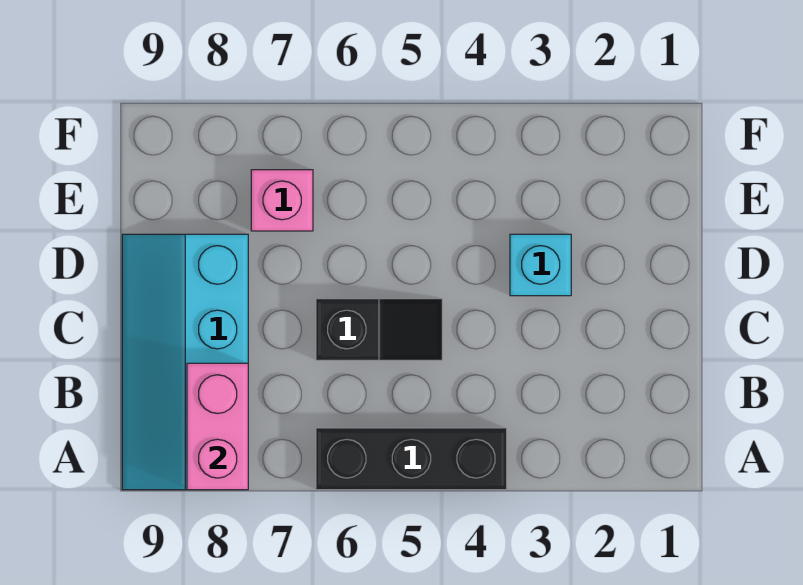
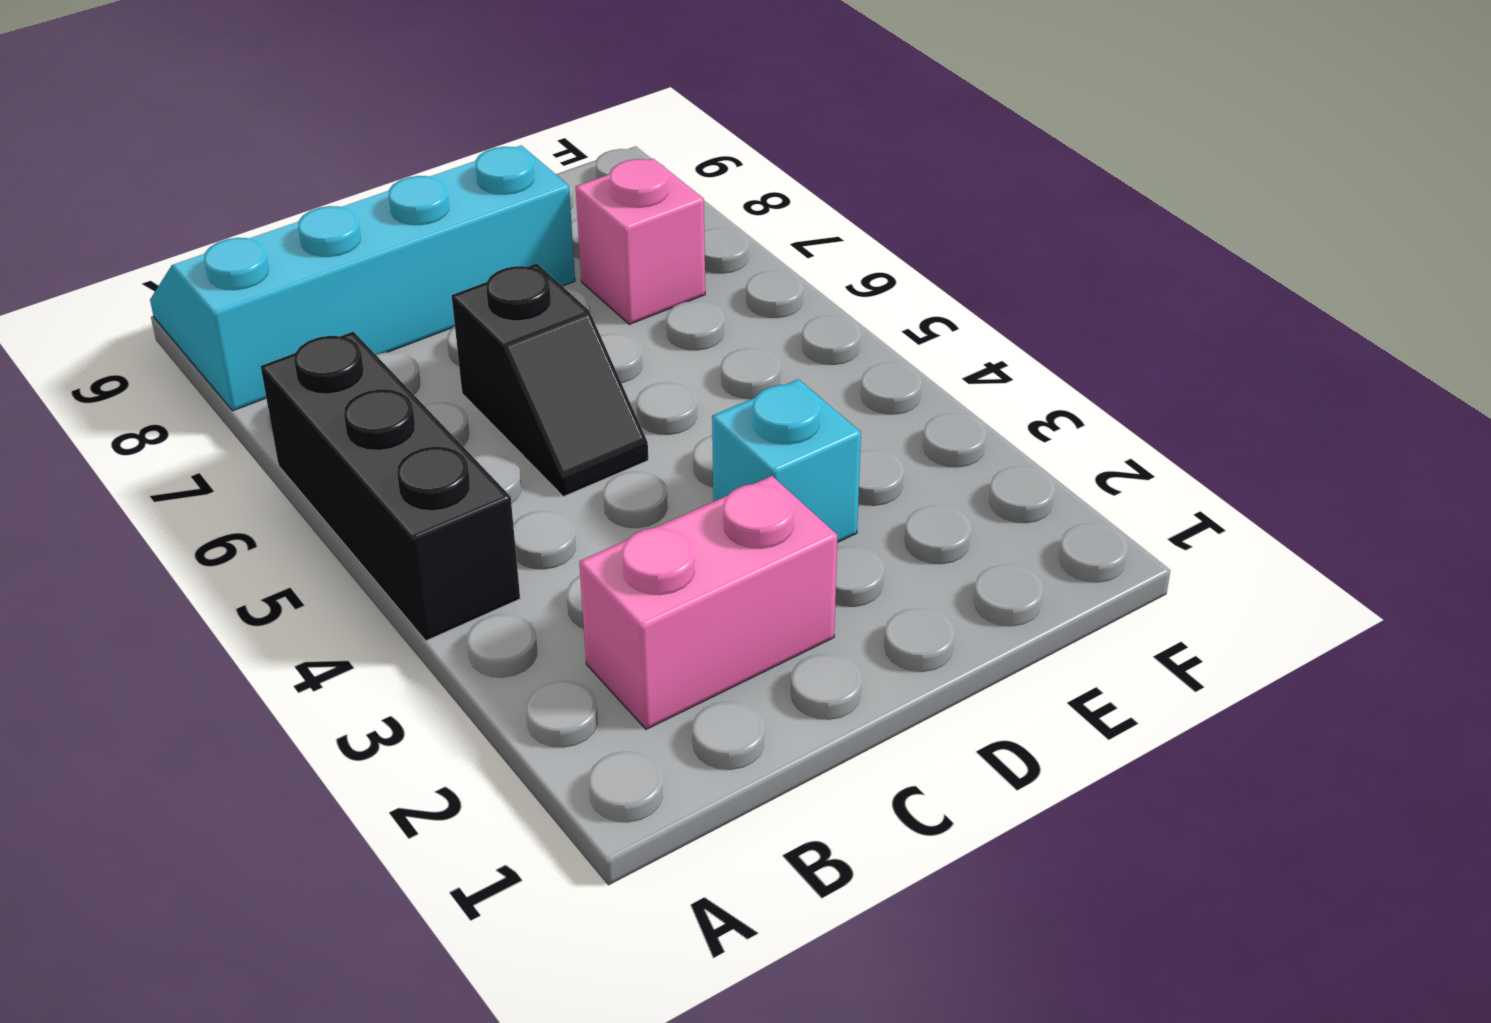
pink 1x2 brick [187,363,248,490] -> pink 1x2 brick moved to [579,476,837,729]

